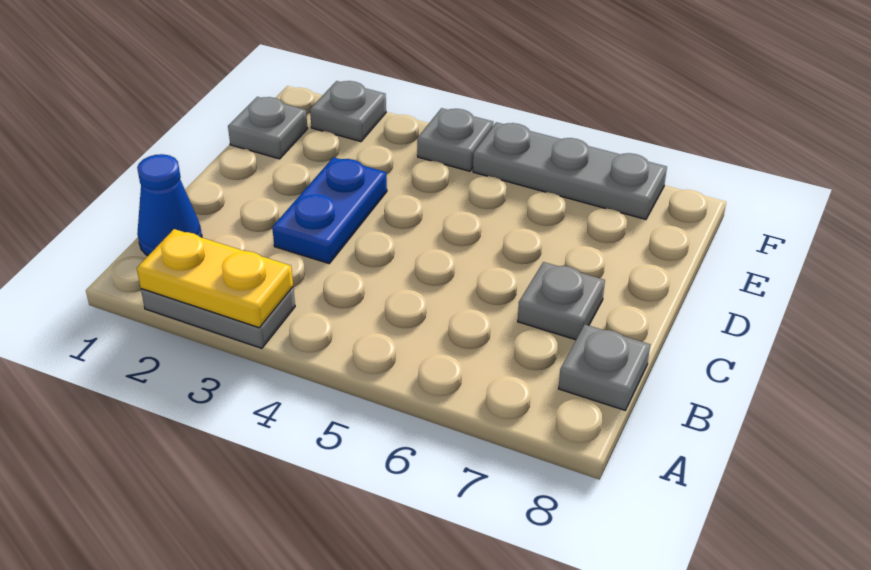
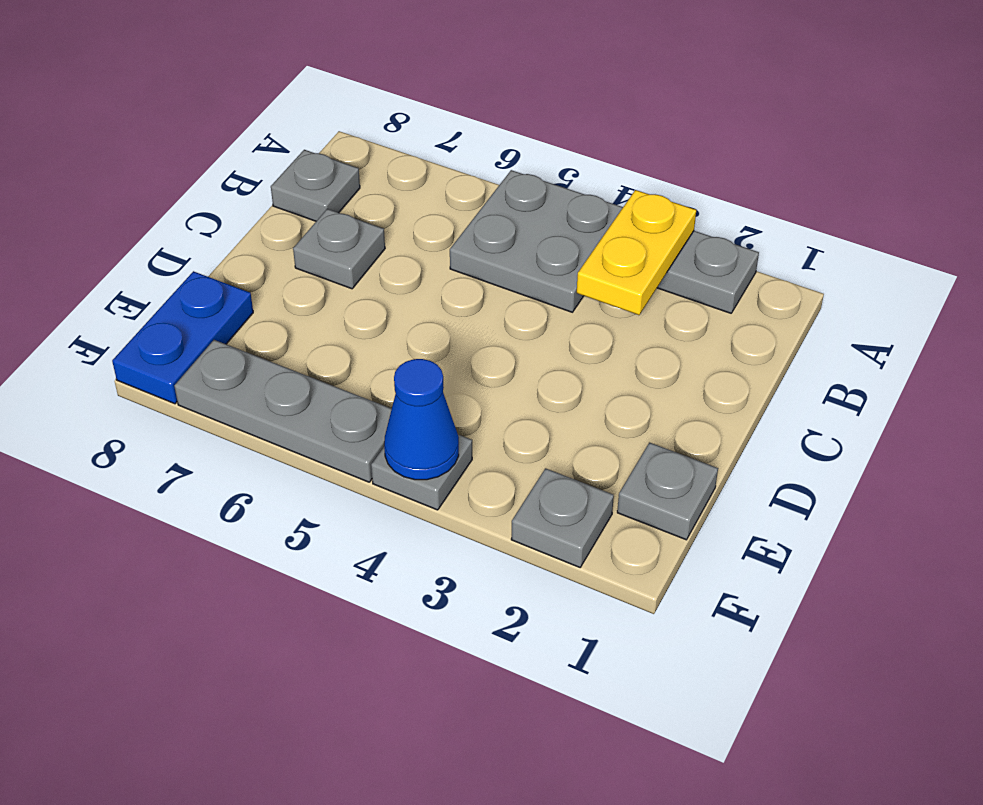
yellow 1x2 plate [137,229,293,328] -> yellow 1x2 plate turned to [577,190,696,315]
none -> grey 2x2 plate [450,170,623,312]
blue 1x1 cone [137,154,202,255] -> blue 1x1 cone moved to [384,359,459,480]
blue 1x2 plate [272,157,387,263] -> blue 1x2 plate moved to [112,271,253,404]

